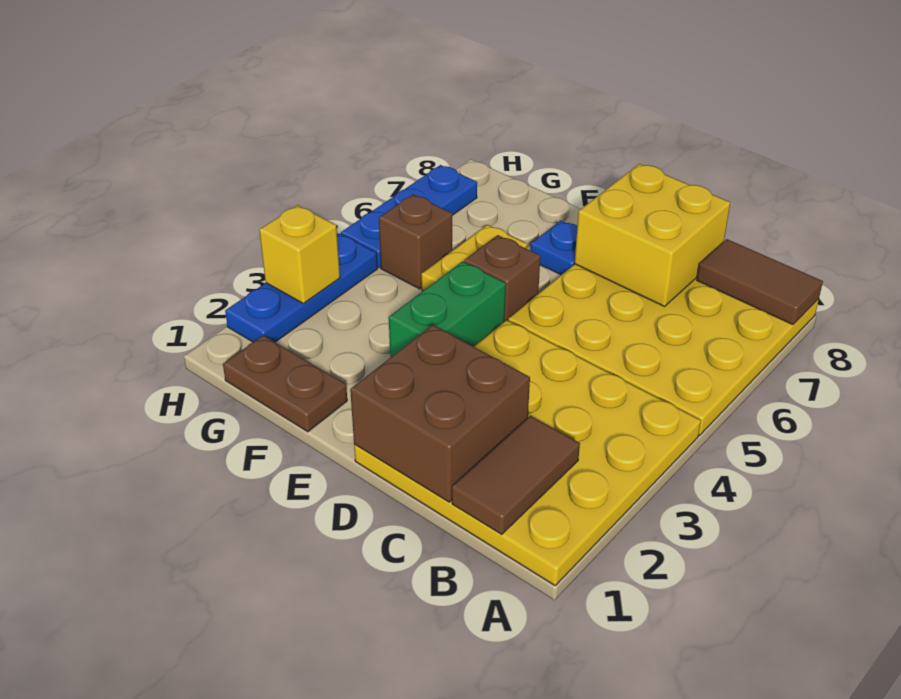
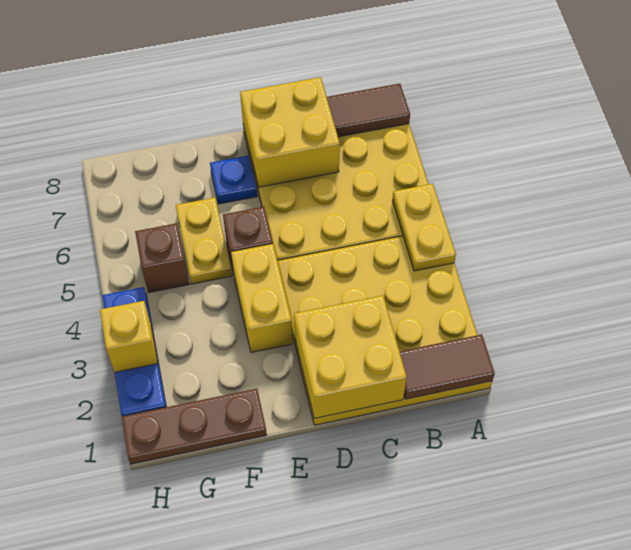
none -> yellow 1x2 plate [393,184,456,271]
brown 1x2 tile [452,416,580,534] -> brown 1x2 tile turned to [399,334,495,399]
brown 2x2 brick [350,325,530,502] -> yellow 2x2 brick [294,296,407,418]
green 1x2 brick [389,262,506,358] -> yellow 1x2 brick [231,244,293,352]
brown 1x2 plate [223,335,347,432] -> brown 1x3 plate [122,389,267,464]
blue 1x3 plate [341,165,477,268] -> none

